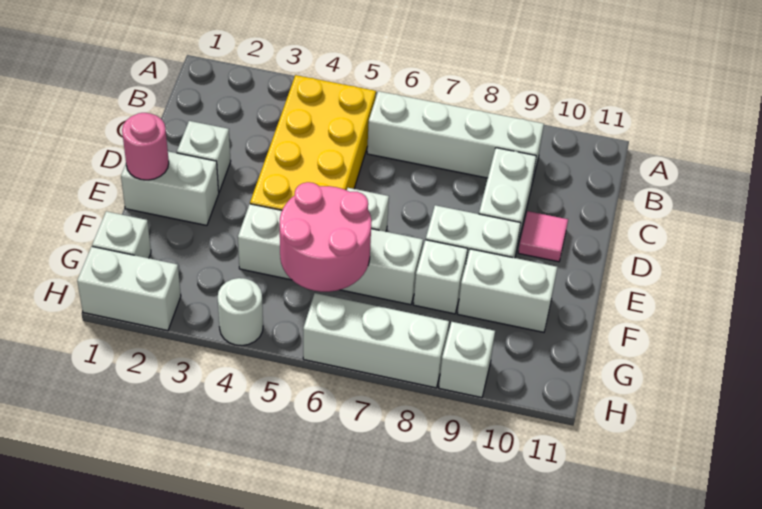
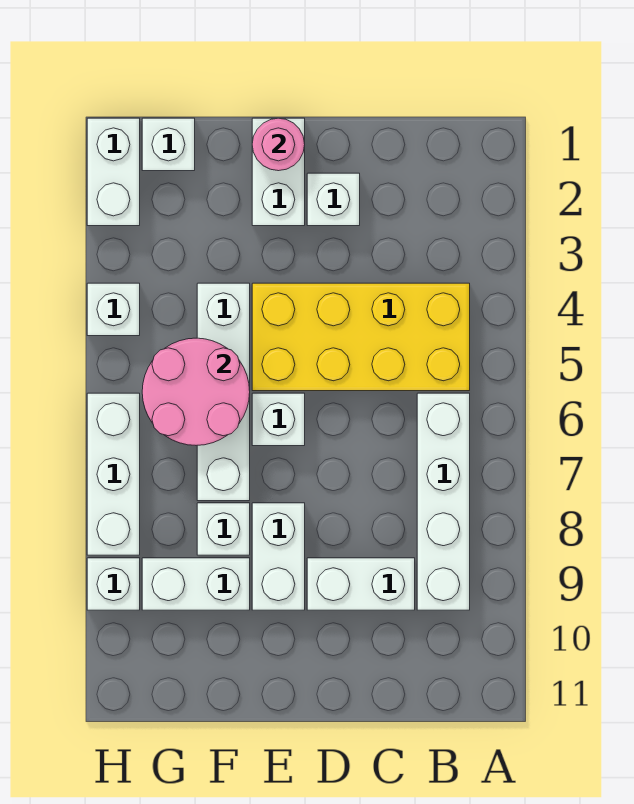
pink 1x1 tile [518,211,568,262] -> none
white 1x2 brick [458,249,557,332] -> white 1x2 brick turned to [142,558,250,610]
white 1x1 round brick [218,278,263,346] -> white 1x1 brick [87,283,140,336]

